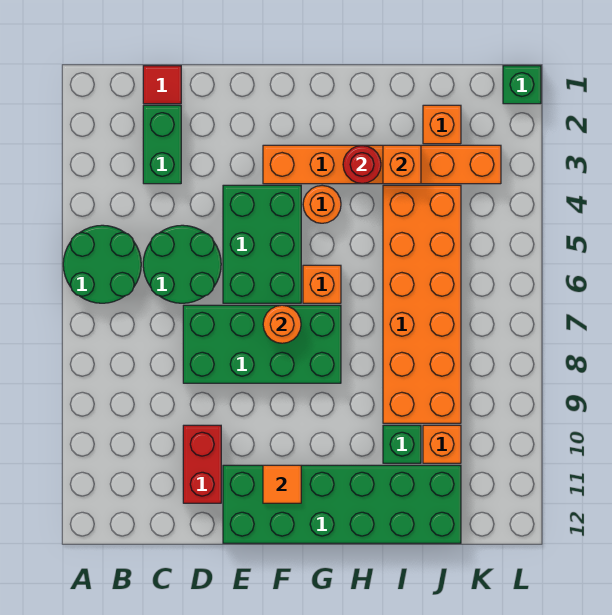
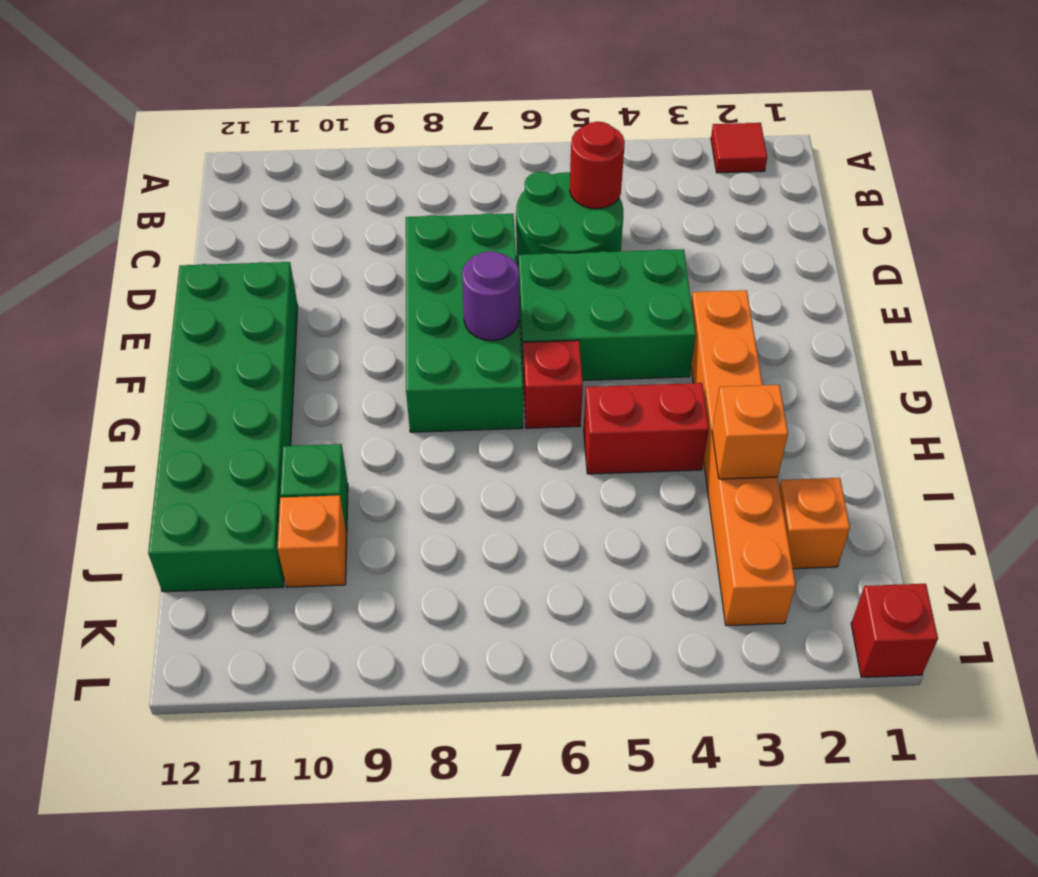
green 2x2 round brick [63,225,141,303] -> none
red 1x1 tile [143,66,181,104] -> red 1x1 tile moved to [711,123,767,173]
green 1x2 brick [143,105,181,184] -> none
red 1x2 brick [183,425,221,503] -> red 1x2 brick moved to [584,383,709,474]
orange 1x1 round brick [263,305,301,343] -> purple 1x1 round brick [462,251,519,341]
orange 1x1 tile [263,465,301,503] -> none
orange 1x1 round brick [303,185,341,223] -> none
orange 1x1 brick [303,265,341,303] -> red 1x1 brick [523,340,583,428]
red 1x1 round brick [343,145,381,183] -> red 1x1 round brick moved to [570,122,625,209]
orange 2x6 brick [383,185,461,423] -> none
green 1x1 brick [503,66,541,104] -> red 1x1 brick [851,584,938,678]

